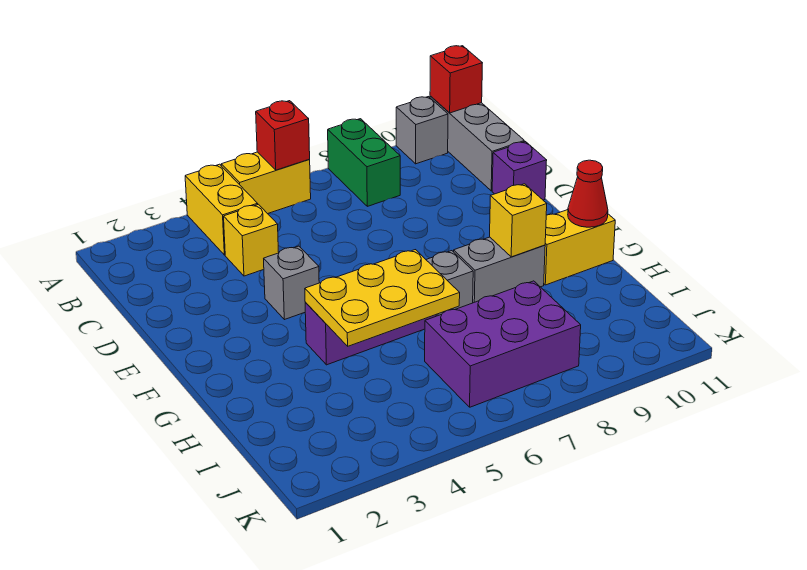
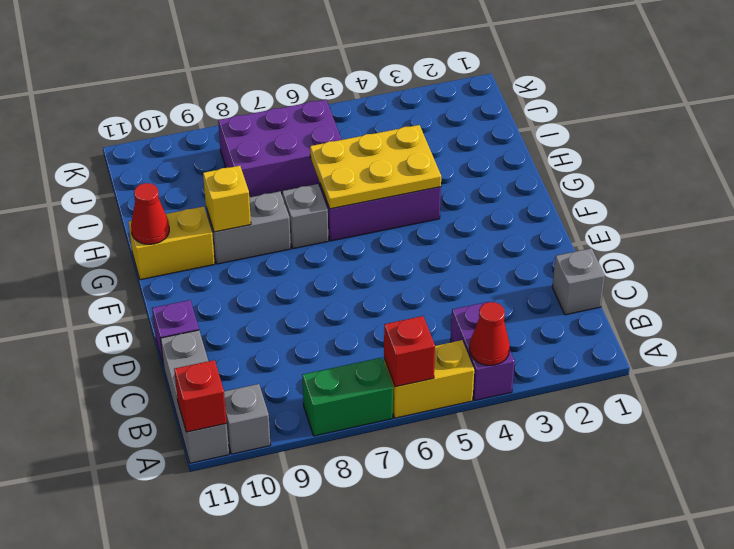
yellow 1x2 brick [185,164,258,255] -> purple 1x2 brick [451,302,515,401]
none -> red 1x1 cone [469,302,510,365]
green 1x2 brick [328,119,400,206] -> green 1x2 brick turned to [302,358,393,436]
yellow 1x1 brick [224,204,279,276] -> none
grey 1x1 brick [264,246,319,320] -> grey 1x1 brick moved to [552,248,605,315]

